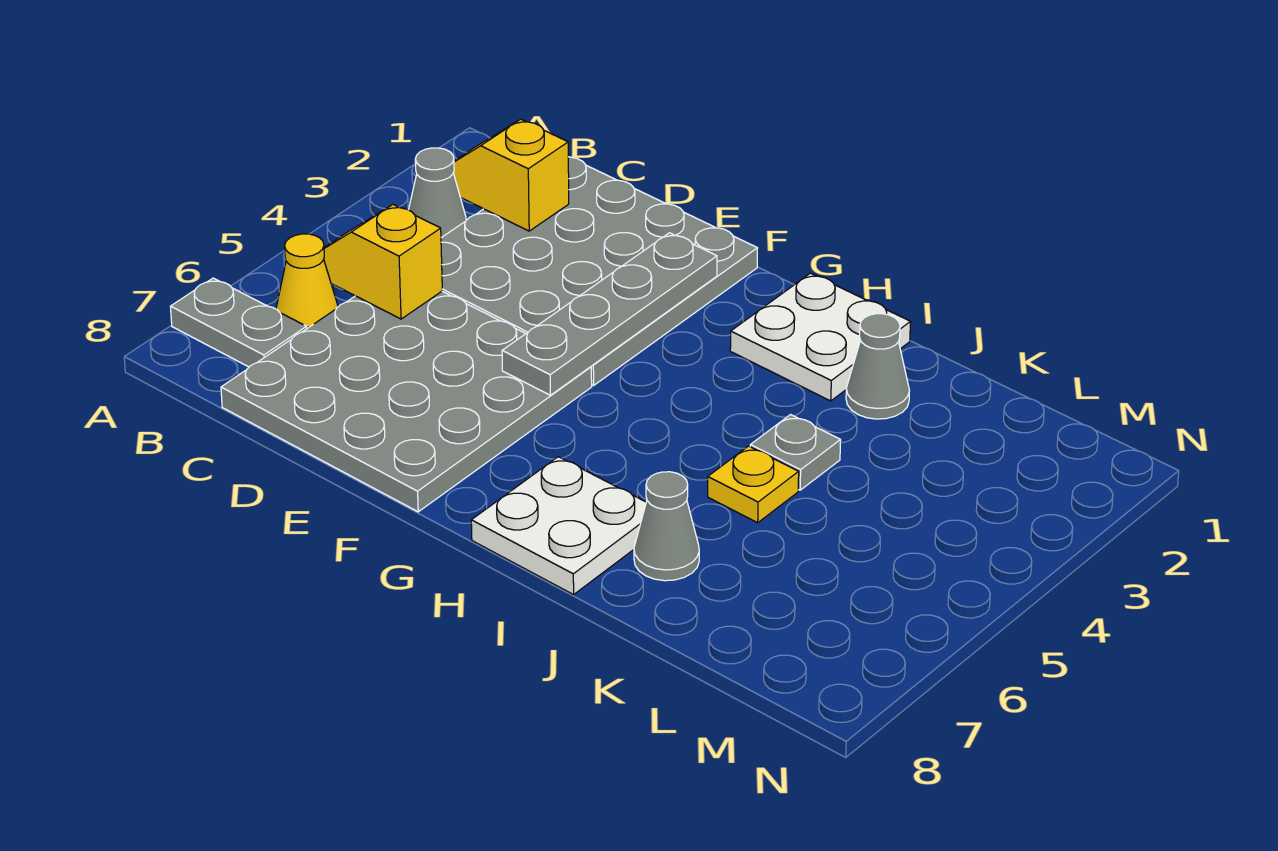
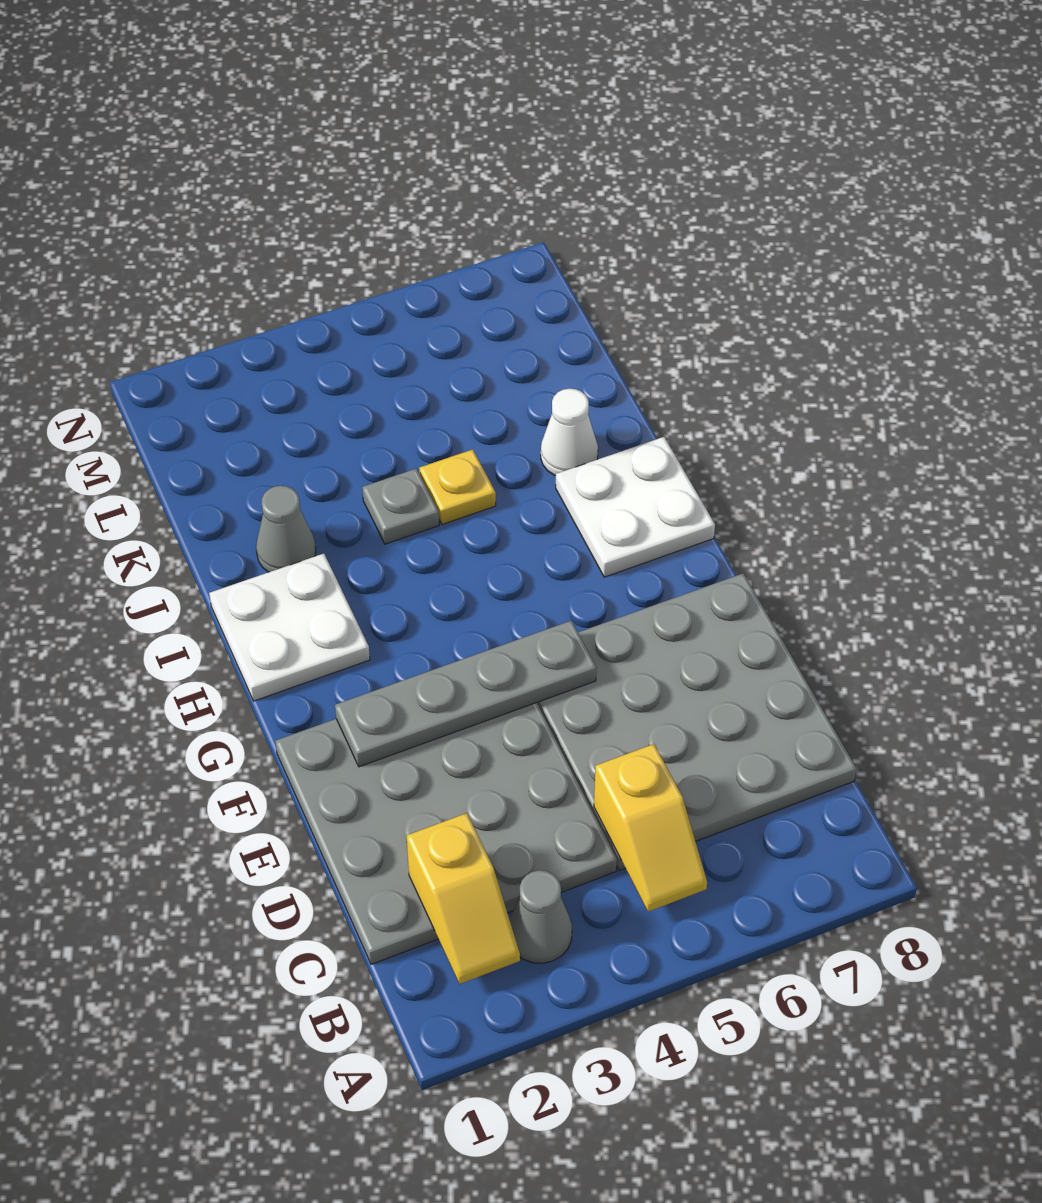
grey 1x2 plate [170,278,307,367] -> none
yellow 1x1 cone [276,234,338,328] -> none
grey 1x1 cone [634,472,699,581] -> white 1x1 cone [541,389,598,476]

